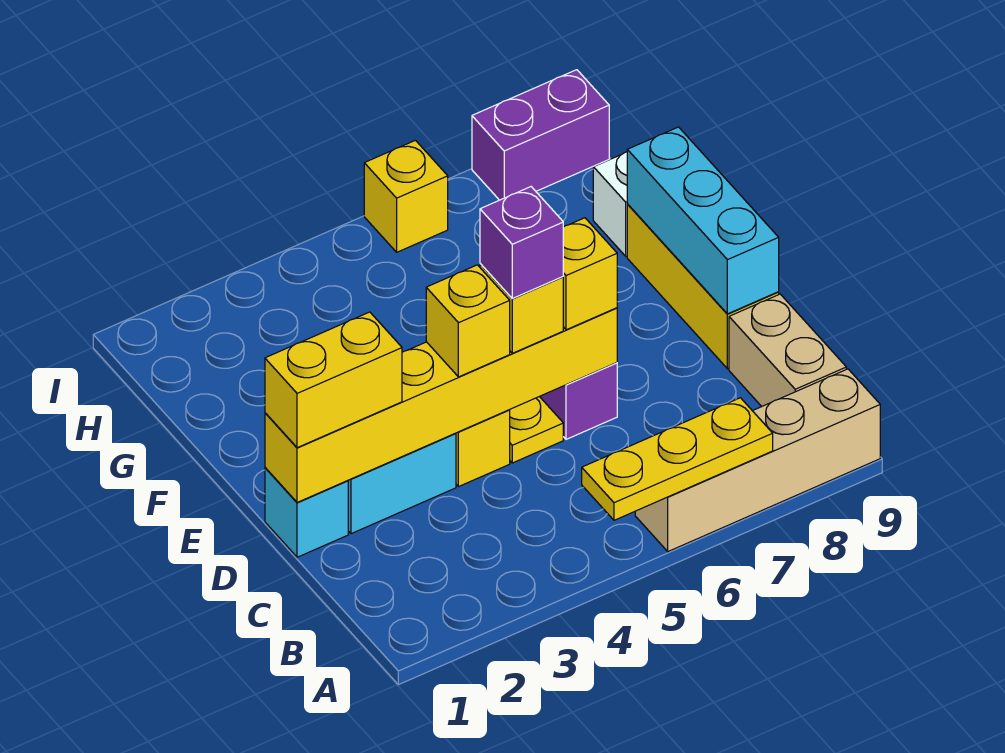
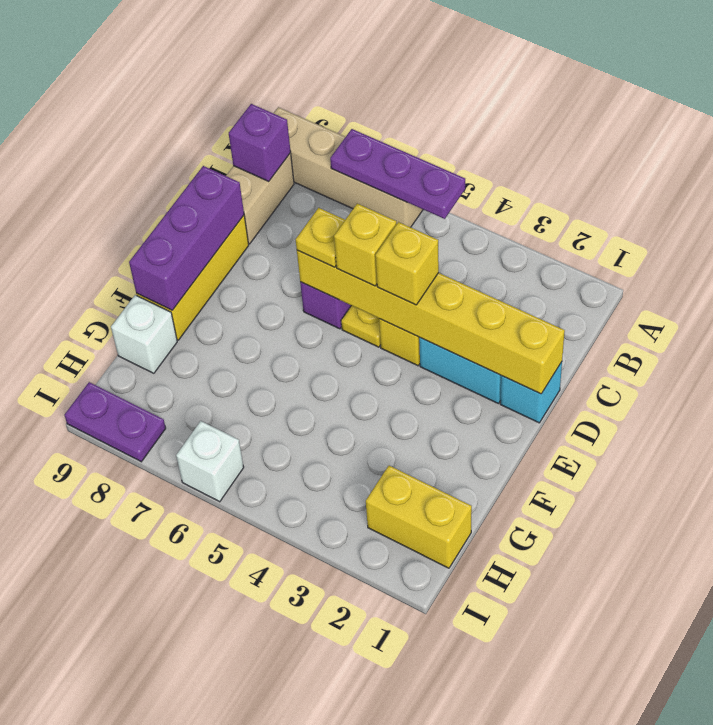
yellow 1x3 plate [582,398,773,520] -> purple 1x3 plate [330,129,465,219]
yellow 1x2 brick [265,312,402,448] -> yellow 1x2 brick moved to [366,466,472,568]
purple 1x1 brick [480,187,563,298] -> purple 1x1 brick moved to [229,104,291,181]
yellow 1x1 brick [563,218,617,330] -> yellow 1x1 plate [296,208,345,267]
cyan 1x3 brick [627,127,779,314] -> purple 1x3 brick [129,166,244,310]
yellow 1x1 brick [364,140,448,252] -> white 1x1 brick [176,421,244,502]
purple 1x2 brick [472,70,609,200] -> purple 1x2 plate [64,382,166,462]

